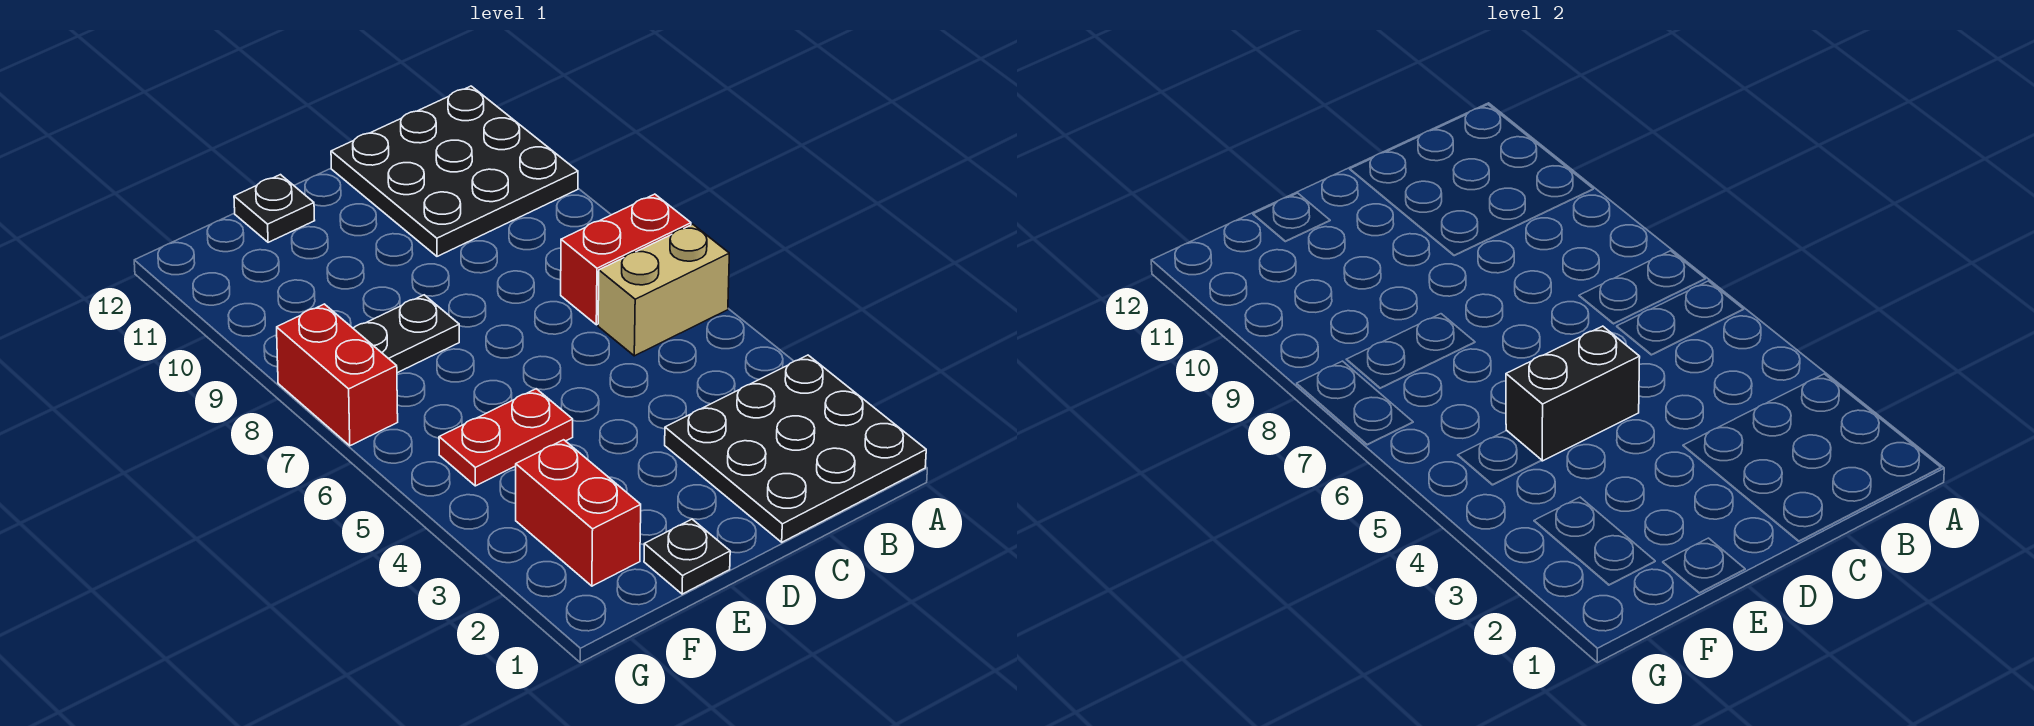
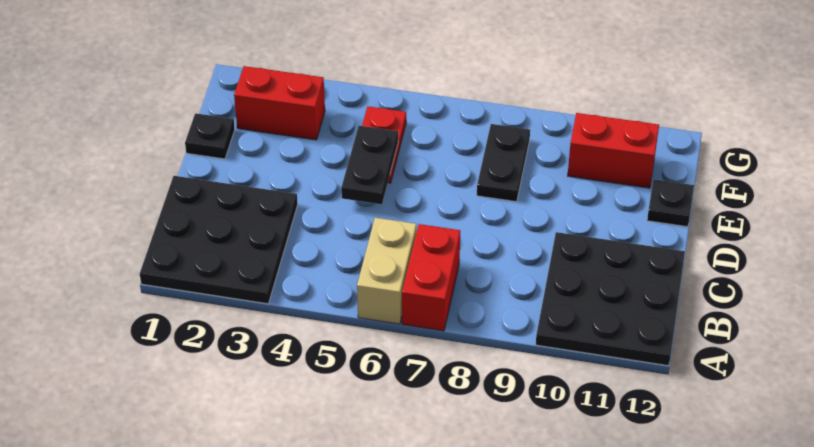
black 1x2 brick [1506,326,1640,461] -> black 1x2 plate [341,126,398,204]
red 1x2 brick [277,304,398,446] -> red 1x2 brick moved to [568,113,659,188]

